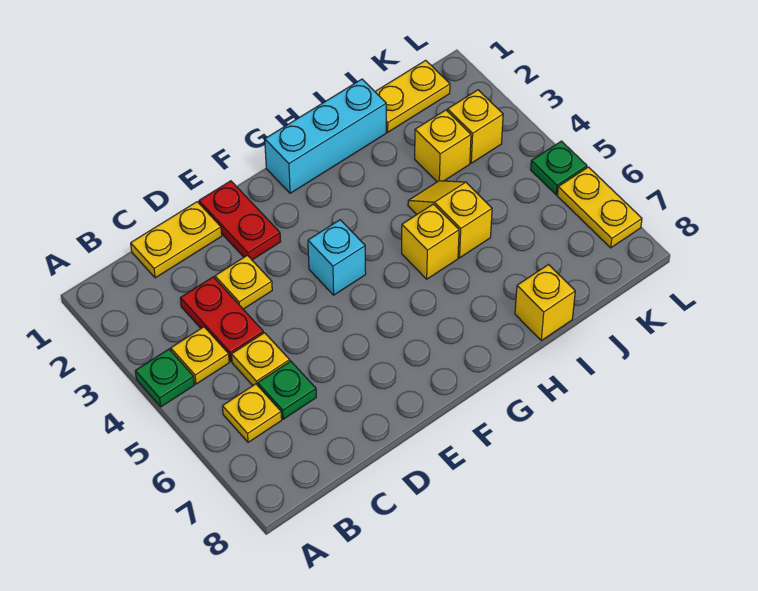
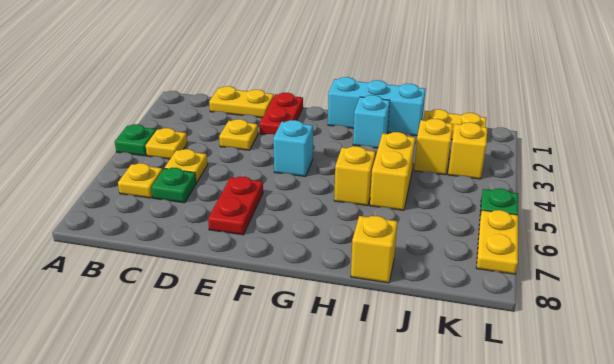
red 1x2 plate [180,277,263,361] -> red 1x2 plate moved to [208,177,263,235]
none -> cyan 1x1 brick [353,95,390,148]
yellow 1x2 slope [408,181,492,258] -> yellow 1x2 brick [370,132,415,210]

